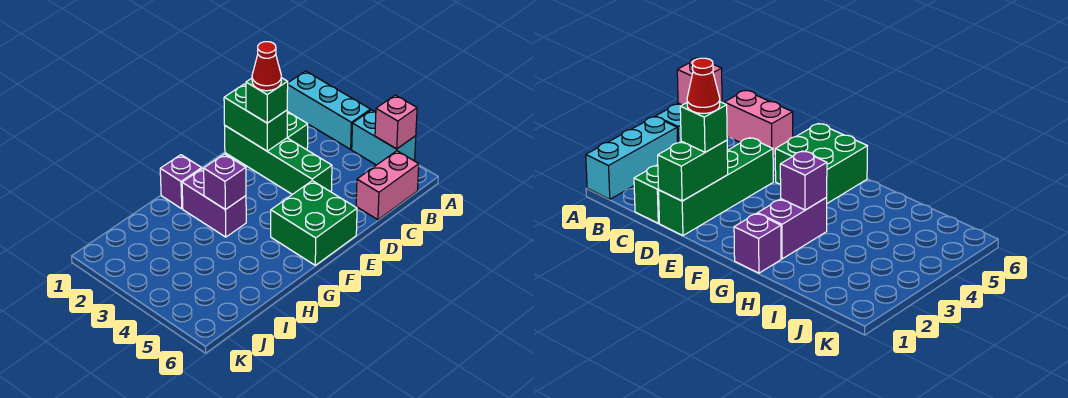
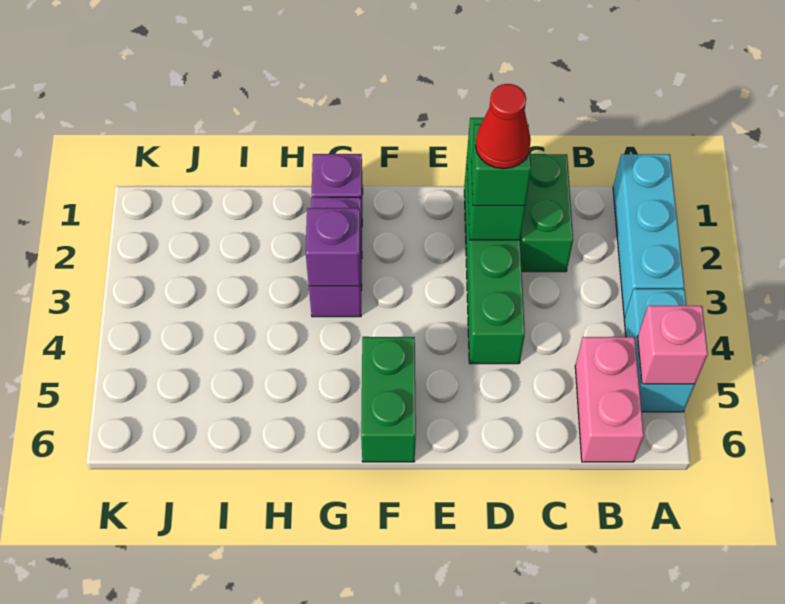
pink 1x2 brick [356,151,419,220] -> pink 1x2 brick turned to [575,337,644,462]
green 2x2 brick [271,181,357,265] -> green 1x2 brick [361,337,416,462]

